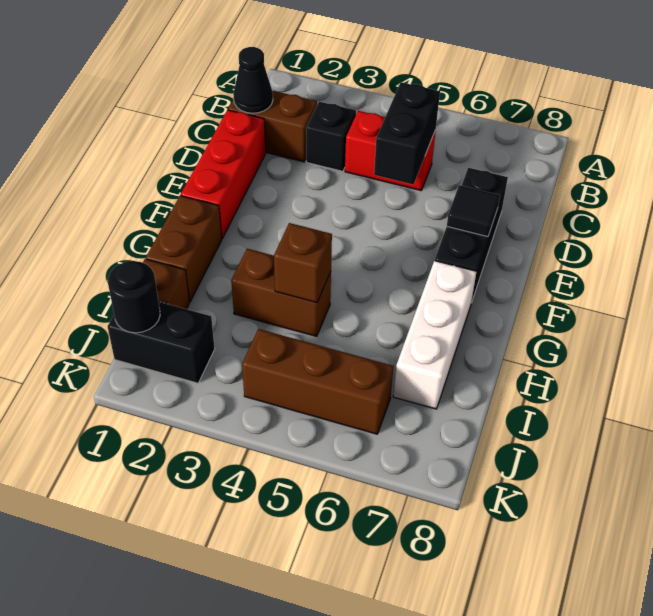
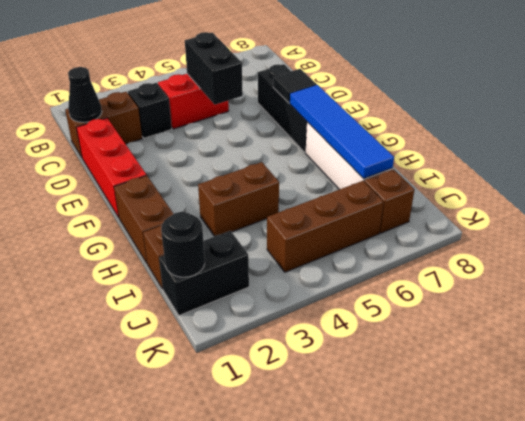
none -> blue 1x4 tile [290,85,394,179]
brown 1x1 brick [274,223,332,303] -> brown 1x1 brick moved to [364,169,415,233]

